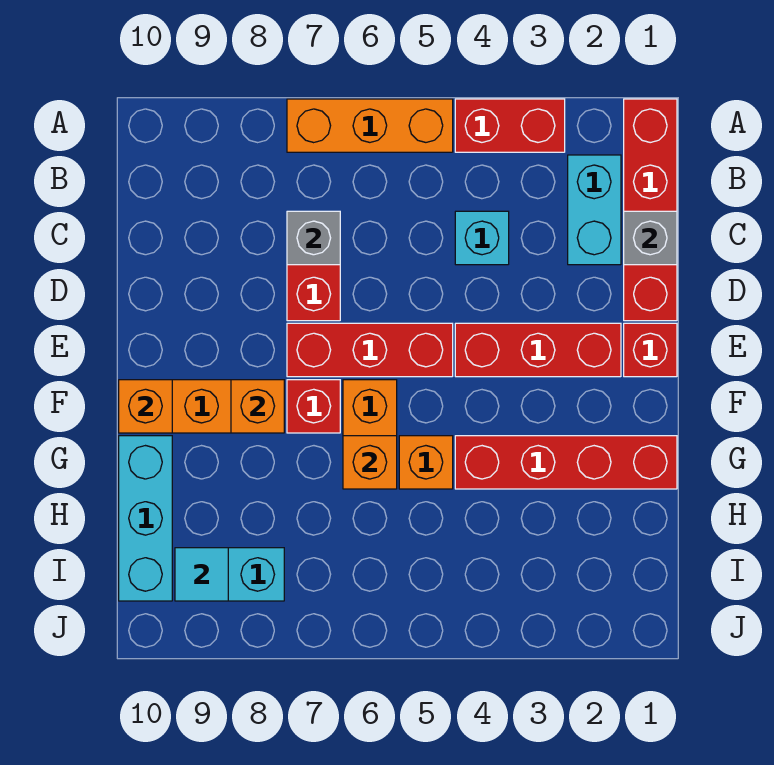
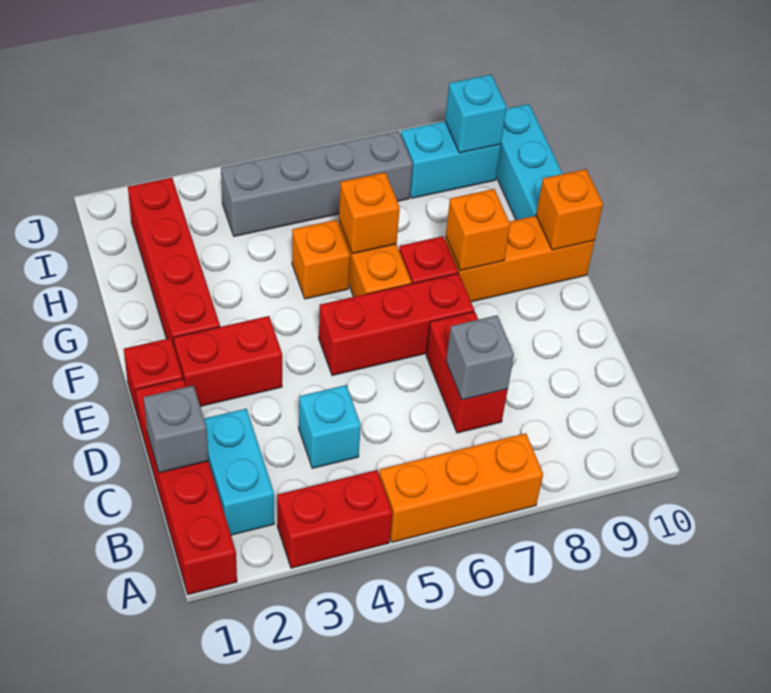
red 1x3 brick [455,323,621,377] -> red 1x2 brick [174,316,282,406]
red 1x4 brick [455,436,677,489] -> red 1x4 brick turned to [128,178,220,345]
none -> grey 1x4 brick [221,131,413,236]
cyan 1x1 tile [175,548,228,601] -> cyan 1x1 brick [445,75,507,153]

